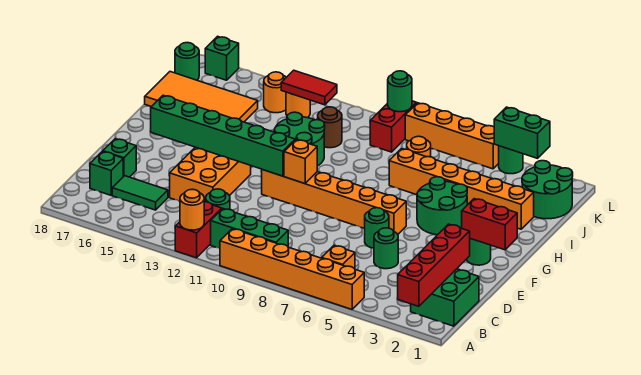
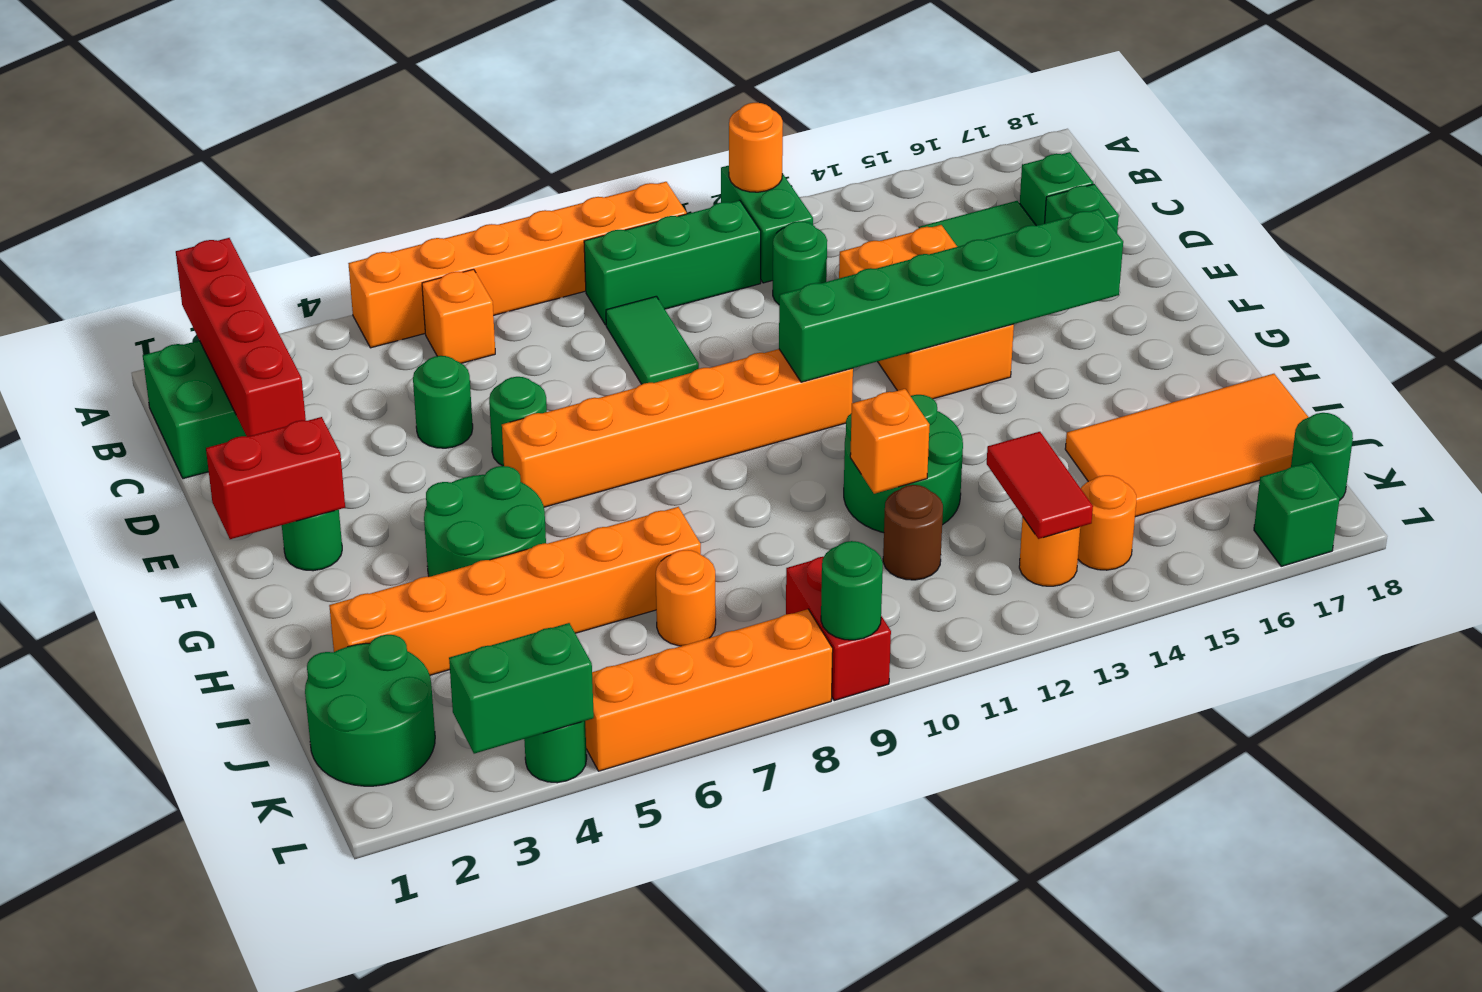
red 1x2 brick [175,202,222,258] -> green 1x2 brick [721,166,813,283]
none -> green 1x2 tile [606,296,699,384]
orange 1x1 brick [284,140,317,184] -> orange 1x1 brick moved to [850,389,930,494]
red 1x2 tile [281,70,337,105] -> red 1x2 tile turned to [987,432,1093,539]

